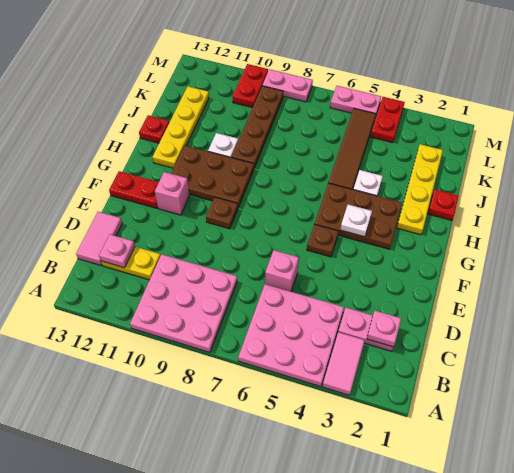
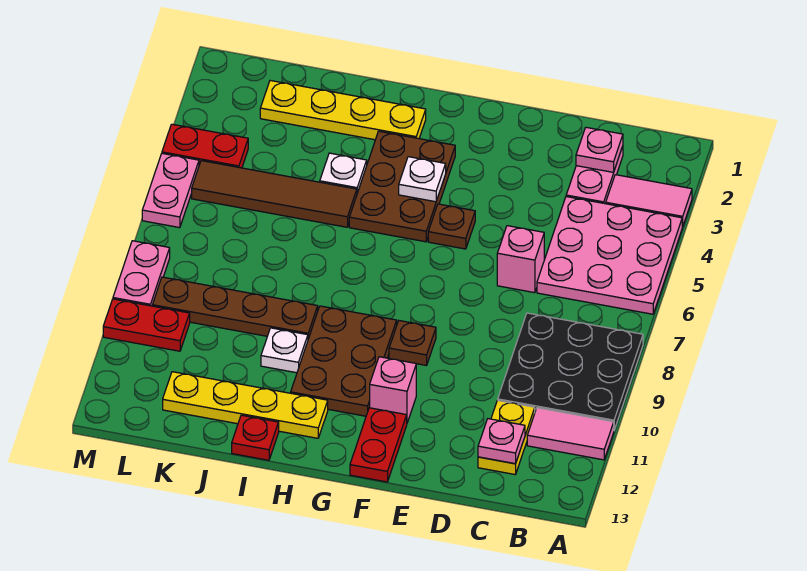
pink 3x3 plate [130,254,237,352] -> black 3x3 plate [498,313,643,430]
pink 1x2 tile [76,212,122,265] -> pink 1x2 tile moved to [527,408,614,460]
red 1x1 plate [428,189,459,220] -> none

